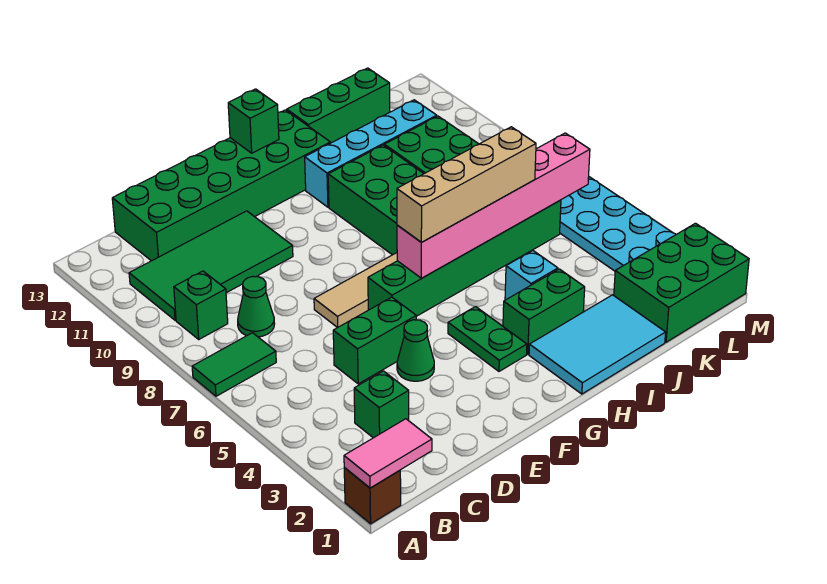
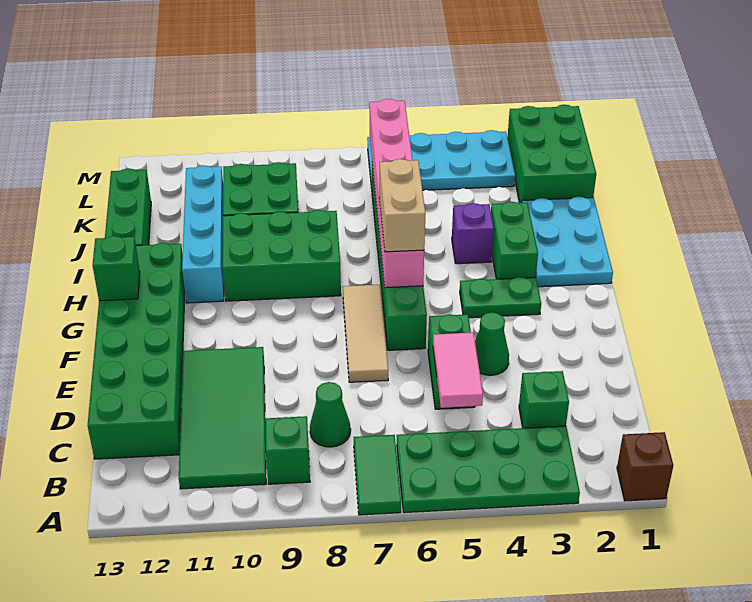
pink 1x2 tile [344,419,432,488] -> pink 1x2 tile moved to [433,333,483,408]
none -> green 2x4 plate [397,426,580,513]
tan 1x4 brick [397,127,536,242] -> tan 1x2 brick [379,159,425,252]
cyan 2x3 tile [529,295,666,394] -> cyan 2x3 plate [522,197,613,287]
cyan 1x1 brick [505,251,558,300] -> purple 1x1 brick [452,203,494,264]

